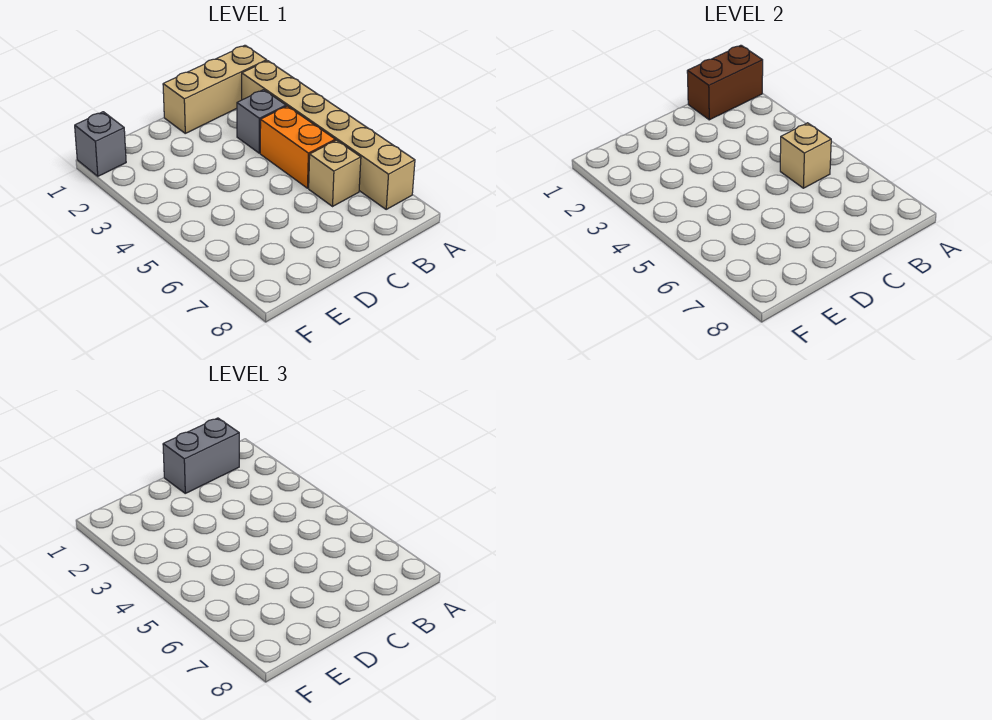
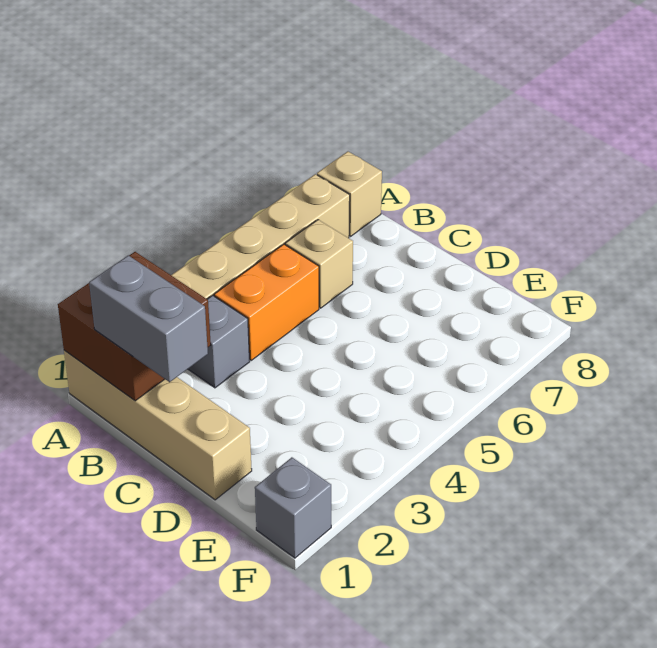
tan 1x3 brick [163,45,267,133] -> tan 1x4 brick [64,350,252,500]
brown 1x2 brick [687,45,763,120] -> brown 2x2 brick [58,252,211,401]
tan 1x1 brick [780,123,831,188] -> tan 1x1 brick moved to [317,152,382,236]

